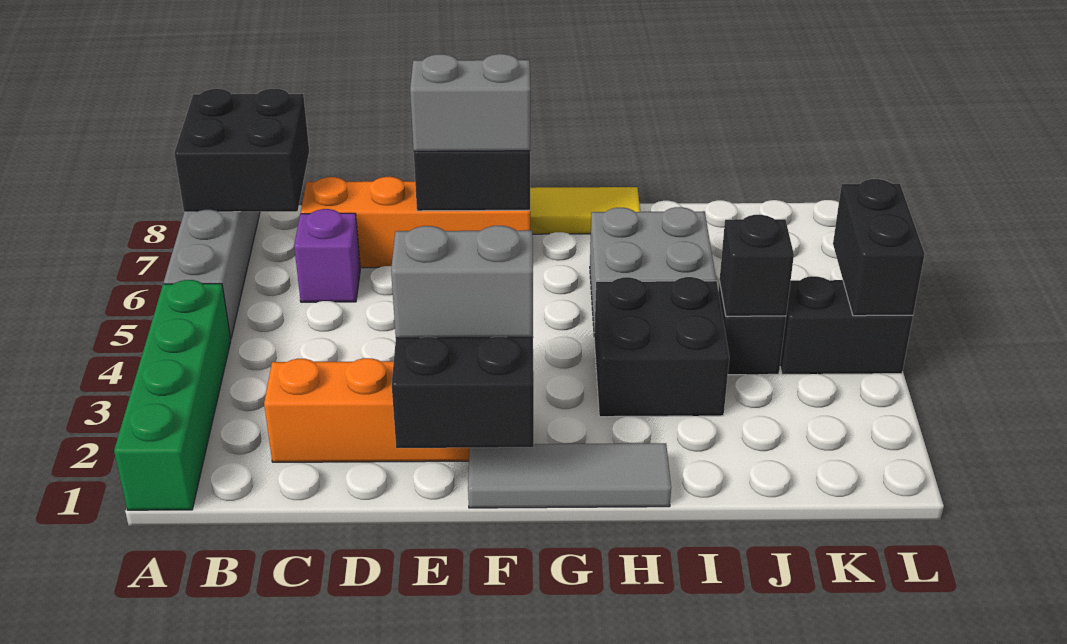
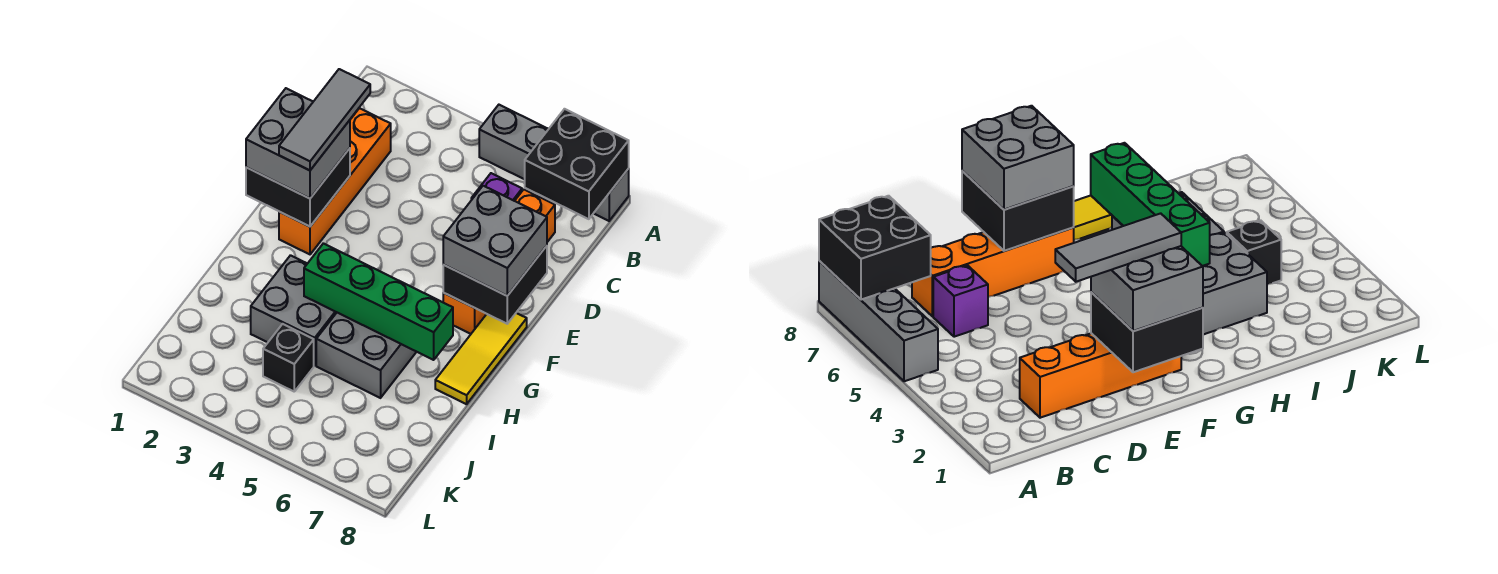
green 1x4 brick [114,280,231,510] -> green 1x4 brick moved to [304,243,453,360]
grey 1x2 brick [391,226,533,338] -> grey 2x2 brick [246,88,350,198]
grey 1x2 brick [410,54,530,151] -> grey 2x2 brick [443,186,547,296]
grey 1x3 tile [468,443,671,508] -> grey 1x3 tile moved to [279,69,370,170]
black 2x2 brick [594,277,729,417] -> grey 2x2 brick [251,255,337,365]
black 1x1 brick [720,215,794,316] -> none
black 1x2 brick [780,276,913,374] -> none
black 1x2 brick [833,179,925,316] -> none

